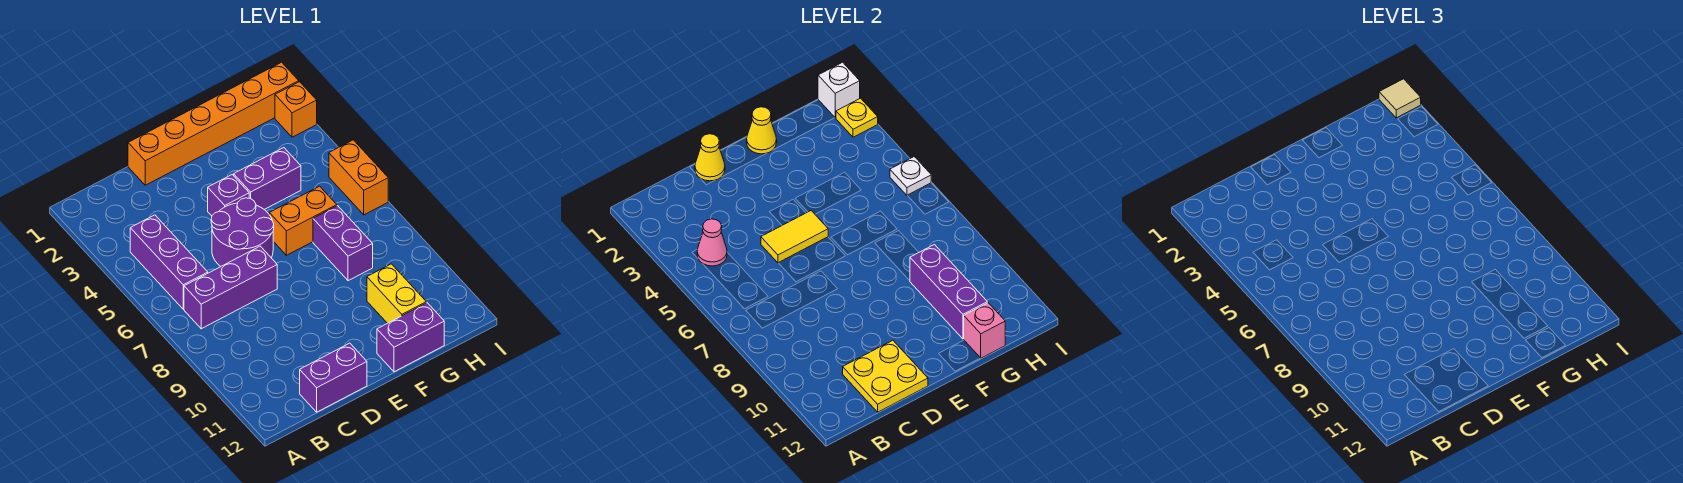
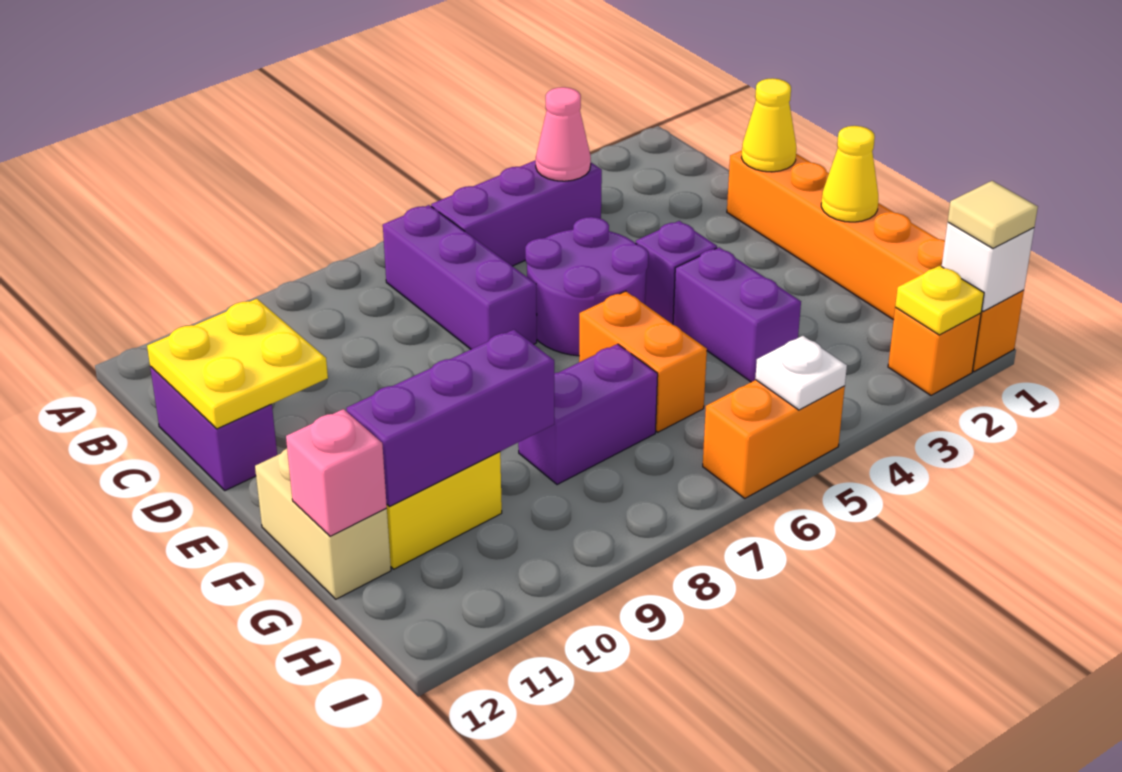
yellow 1x2 tile [761,211,828,263] -> none
purple 1x2 brick [377,303,444,372] -> tan 1x2 brick [255,448,391,599]

